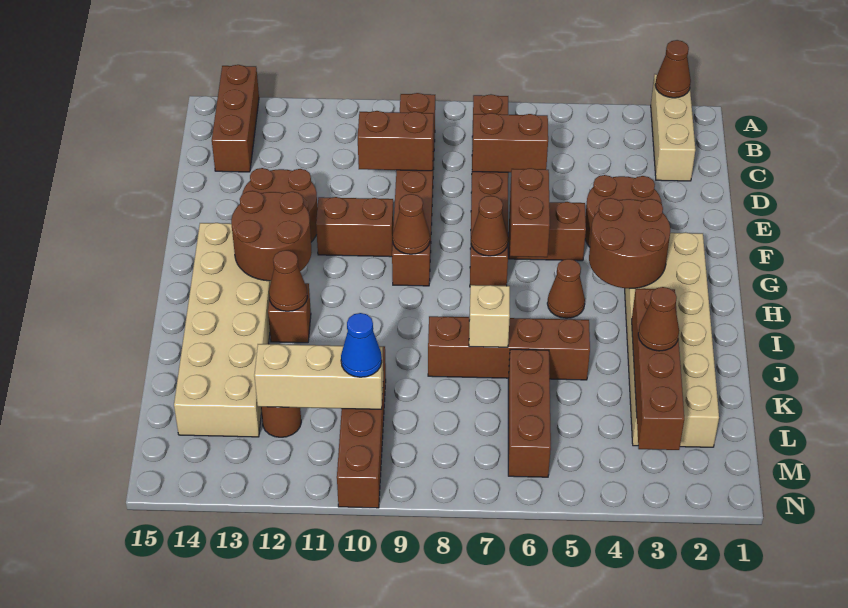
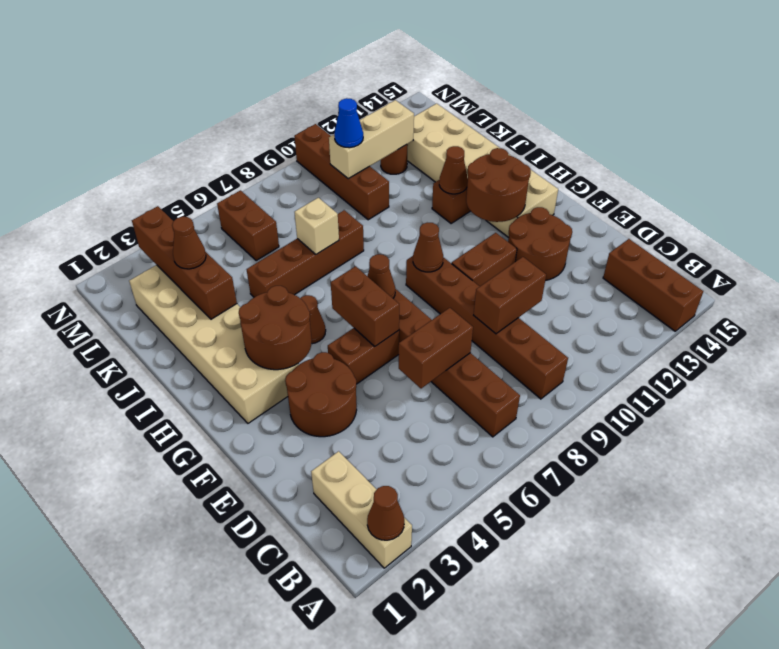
brown 1x3 brick [508,349,551,477] -> brown 1x2 brick [217,190,279,261]

